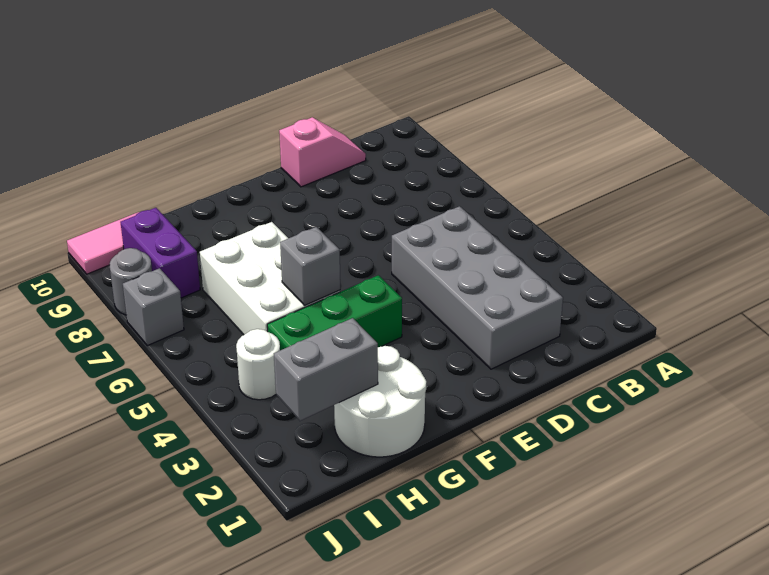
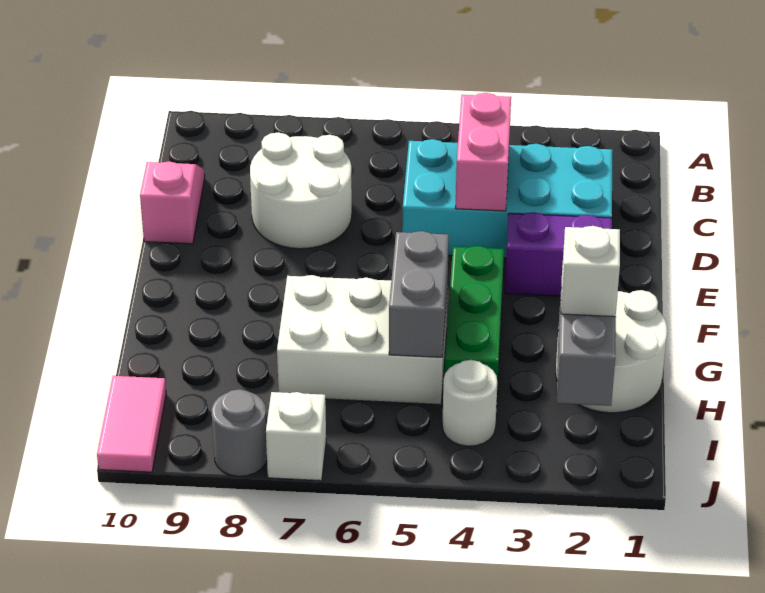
grey 2x4 brick [392,206,563,369] -> cyan 2x4 brick [402,139,612,258]
none -> pink 1x2 brick [456,93,511,211]
none -> white 2x2 round brick [250,132,352,249]
grey 1x1 brick [280,227,340,305] -> grey 1x2 brick [389,231,449,357]
none -> white 1x1 brick [561,226,620,317]
purple 1x2 brick [120,208,200,298] -> purple 1x2 brick moved to [505,212,612,296]
grey 1x1 brick [123,268,184,346] -> white 1x1 brick [266,392,326,481]

